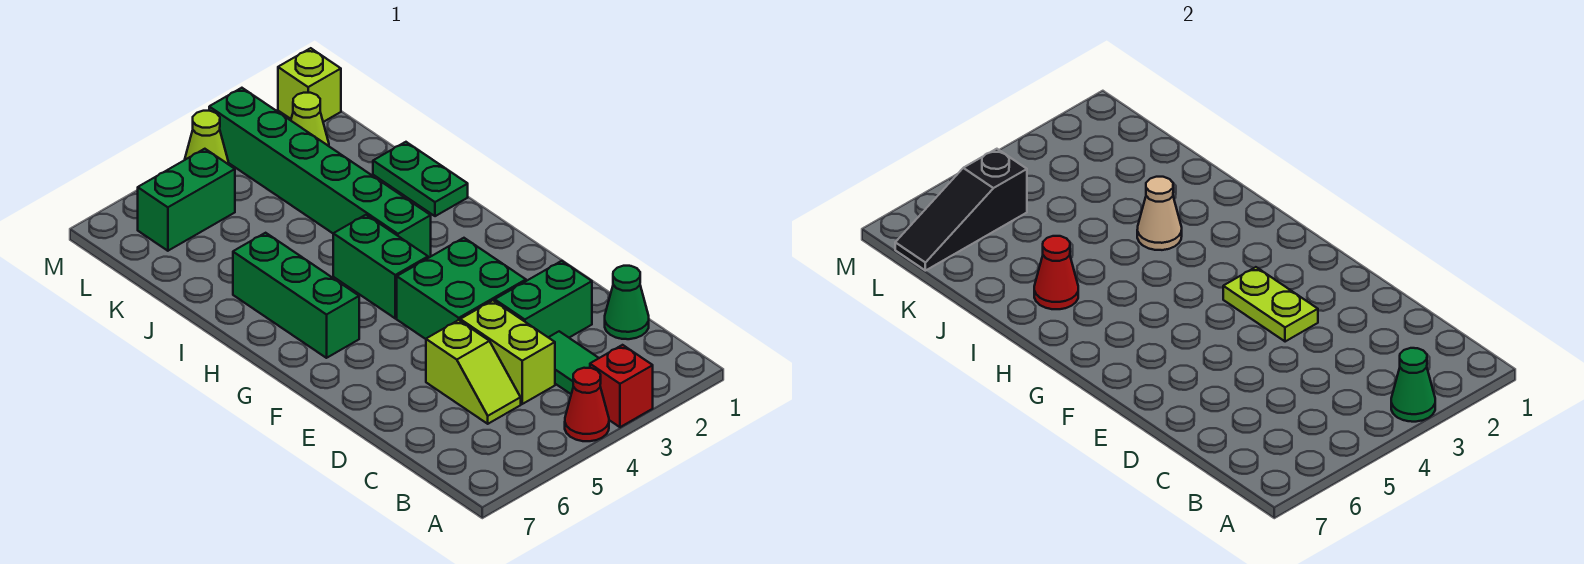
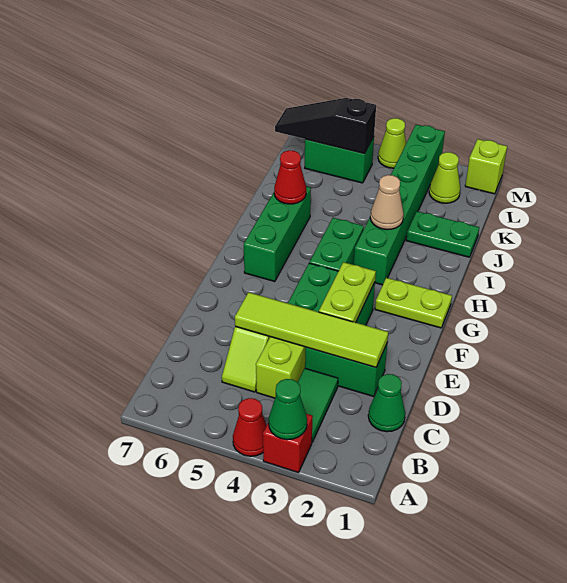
none -> lime 1x4 tile [235,292,388,367]
none -> lime 1x2 plate [375,278,452,328]
green 1x2 plate [373,142,468,216] -> green 1x2 plate turned to [406,211,479,257]

